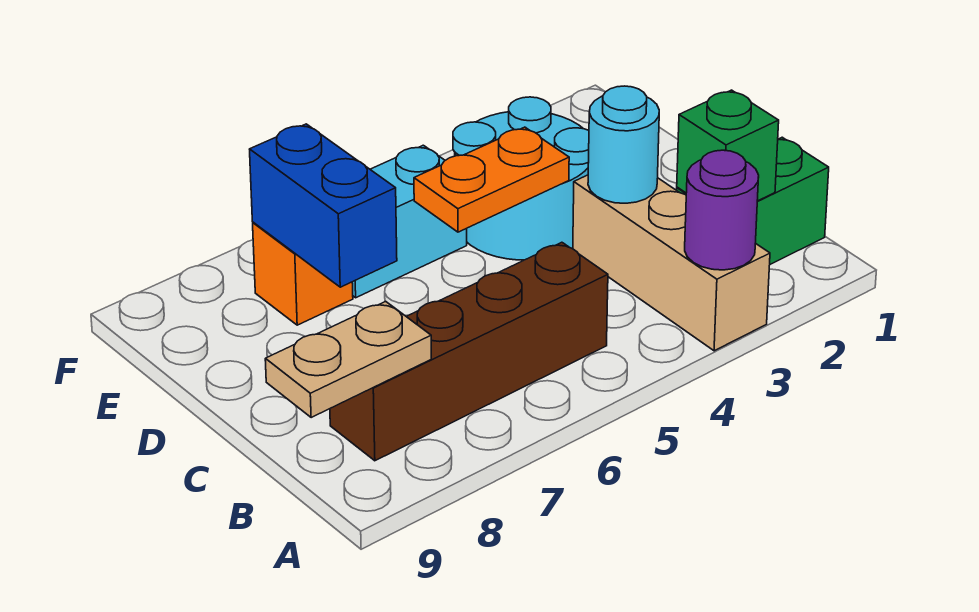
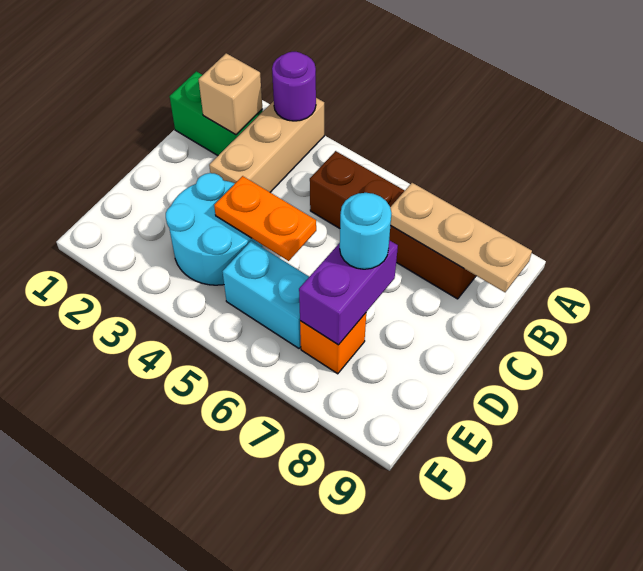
green 1x1 brick [677,90,779,201] -> tan 1x1 brick [198,53,262,135]
tan 1x2 plate [265,301,431,418] -> tan 1x3 plate [390,183,532,292]
cyan 1x1 round brick [588,86,659,203] -> cyan 1x1 round brick moved to [340,193,391,269]
blue 1x2 brick [250,124,397,287] -> purple 1x2 brick [299,240,398,345]

